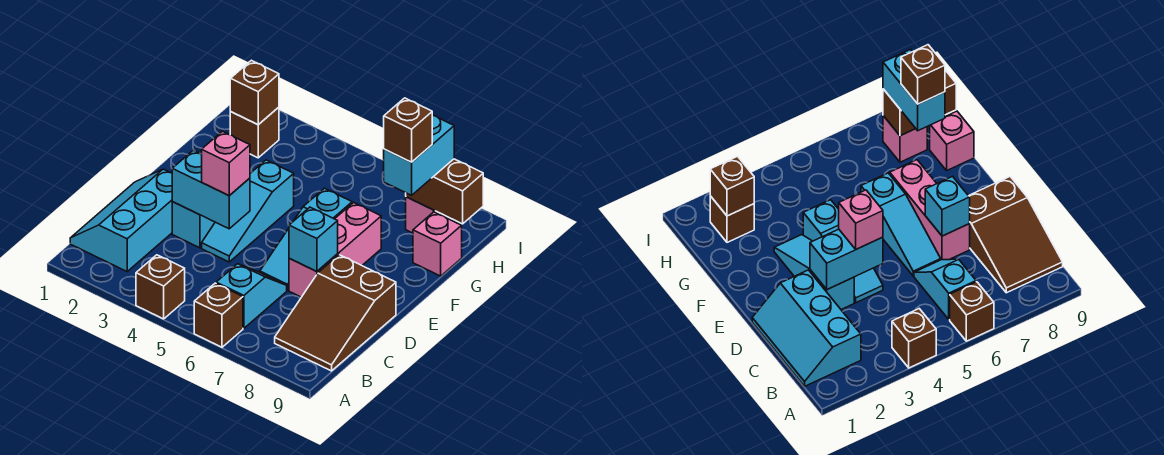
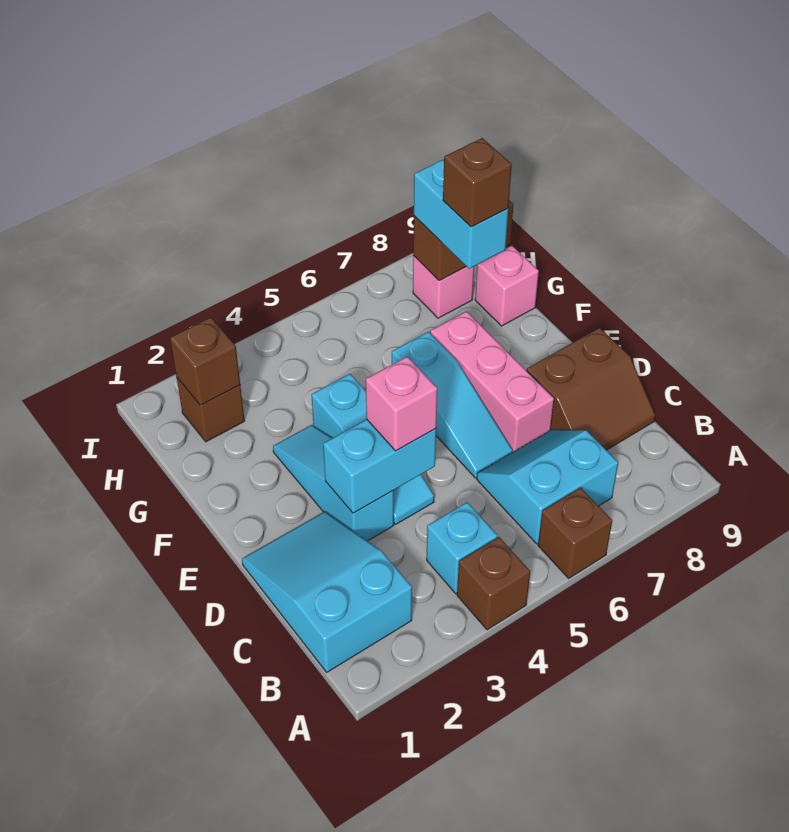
cyan 2x3 slope [70,169,172,271] -> cyan 2x3 slope turned to [242,512,412,672]
cyan 1x2 slope [216,264,287,328] -> cyan 2x2 slope [477,430,618,544]
brown 2x3 slope [275,255,396,371] -> brown 2x2 slope [527,328,655,450]
cyan 1x1 brick [289,207,338,272] -> cyan 1x1 brick moved to [427,502,497,593]

